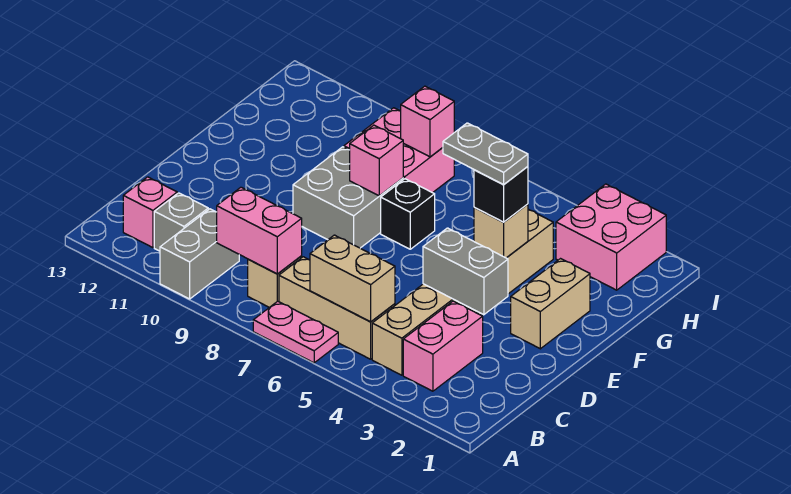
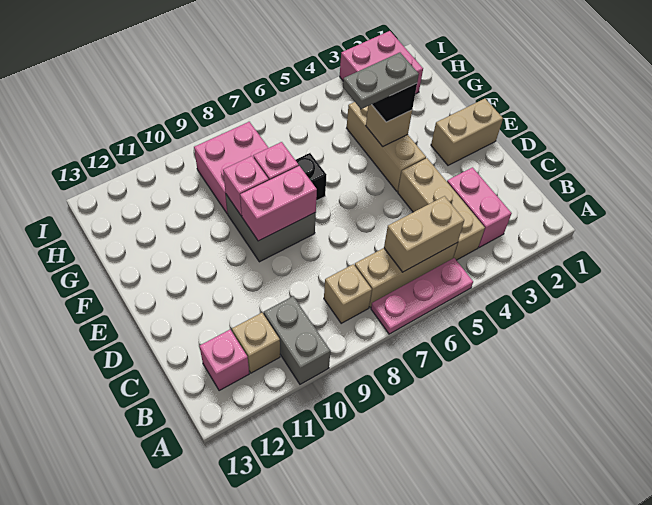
pink 1x2 plate [253,301,338,363] -> pink 1x3 plate [371,258,473,334]
pink 1x2 brick [217,187,302,274] -> pink 1x2 brick moved to [240,166,317,241]
grey 1x1 brick [154,193,208,251] -> tan 1x1 brick [232,313,280,373]
grey 1x2 brick [423,228,508,315] -> none
tan 1x2 brick [511,259,590,349] -> tan 1x2 brick turned to [431,99,503,165]
pink 1x1 brick [401,86,454,157] -> pink 1x1 brick moved to [223,156,269,216]

